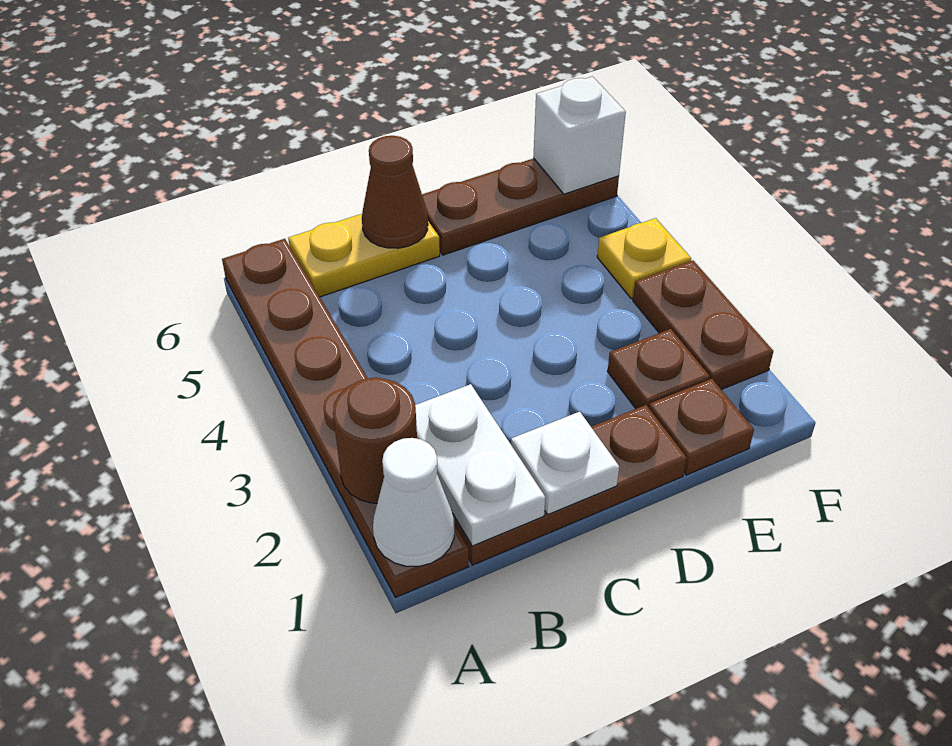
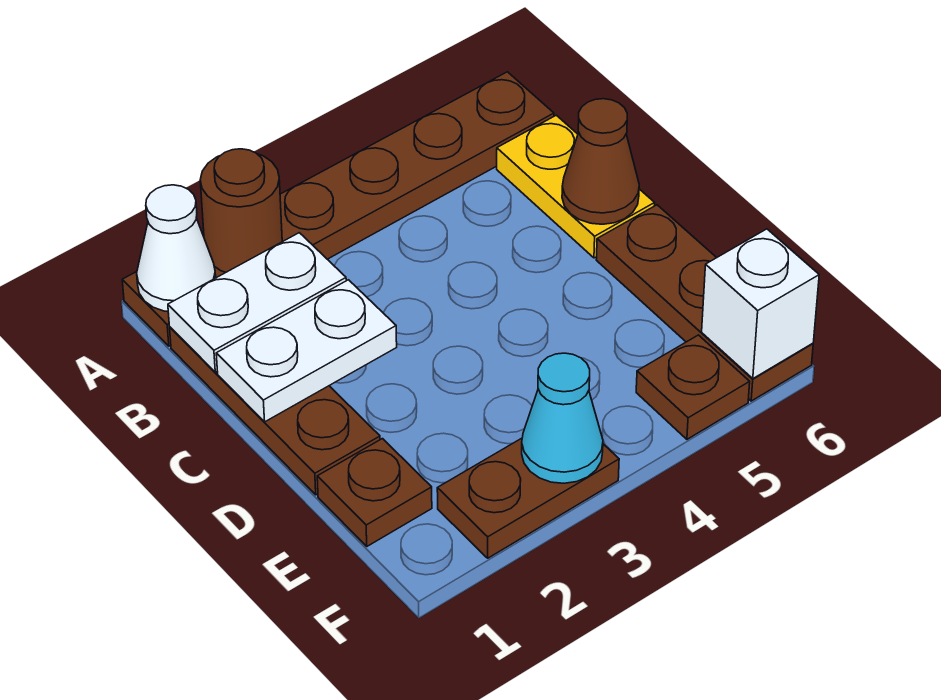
white 1x1 plate [511,412,619,514] -> white 1x2 plate [216,280,397,422]
brown 1x1 plate [608,329,710,409] -> brown 1x1 plate moved to [636,335,750,439]
none -> cyan 1x1 cone [522,353,603,483]
yellow 1x1 plate [597,218,691,299] -> none

